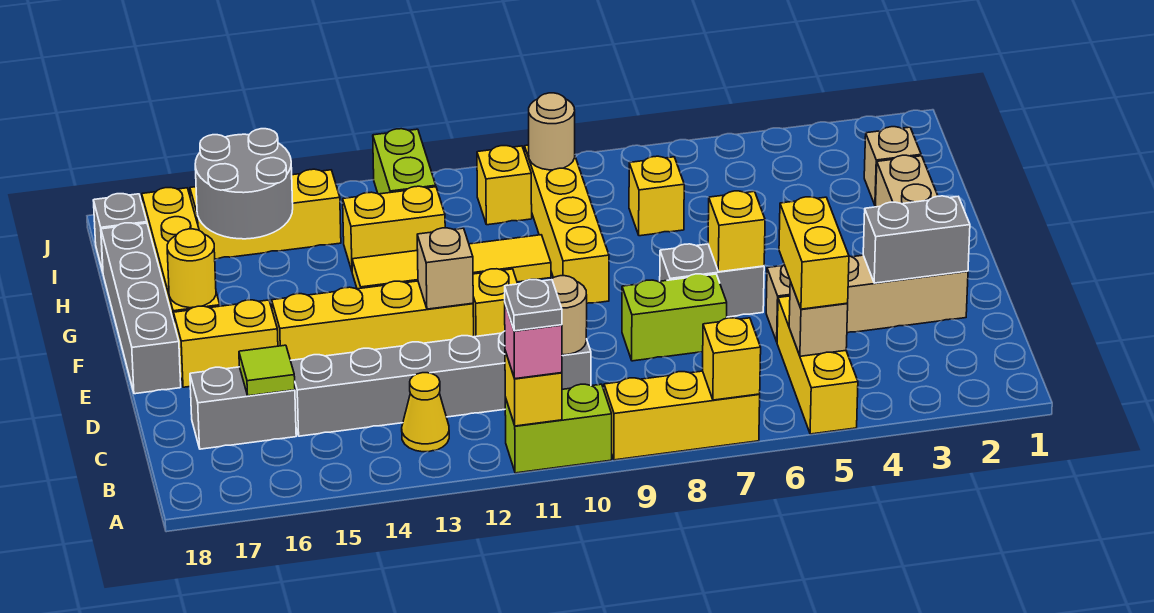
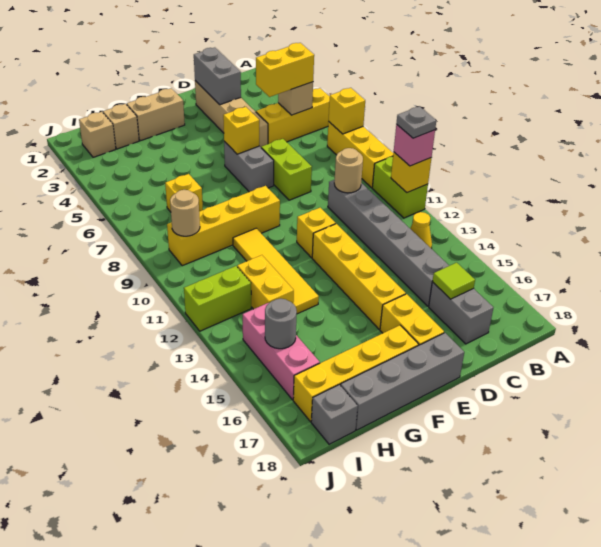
tan 1x1 brick [417,228,473,309] -> tan 1x1 brick moved to [79,112,116,157]
yellow 1x1 round brick [167,229,216,308] -> none
grey 2x2 round brick [195,129,293,239] -> grey 1x1 round brick [265,299,297,349]
yellow 1x1 brick [477,146,532,225] -> none
yellow 1x3 brick [190,169,341,259] -> pink 1x3 brick [243,303,320,400]

